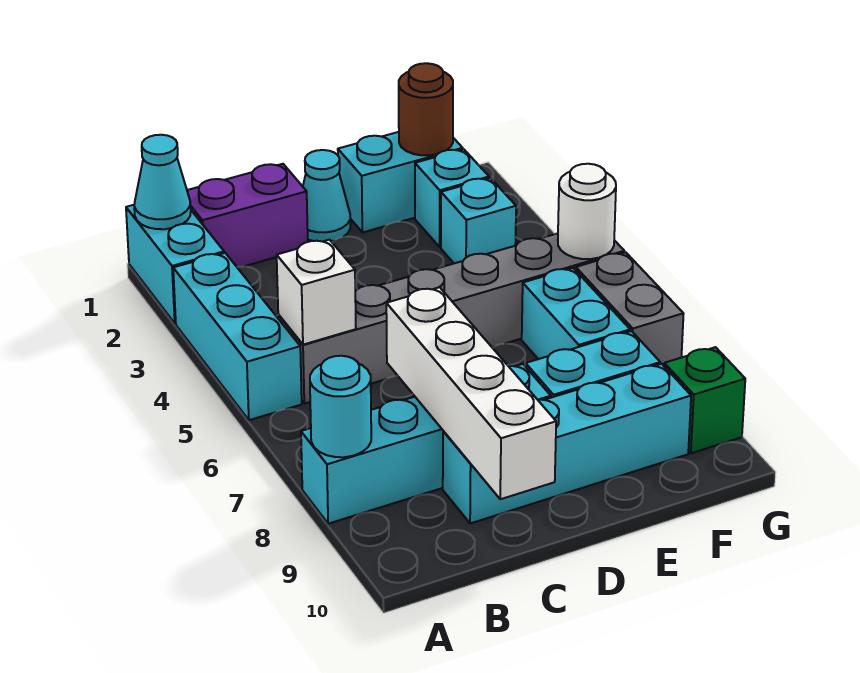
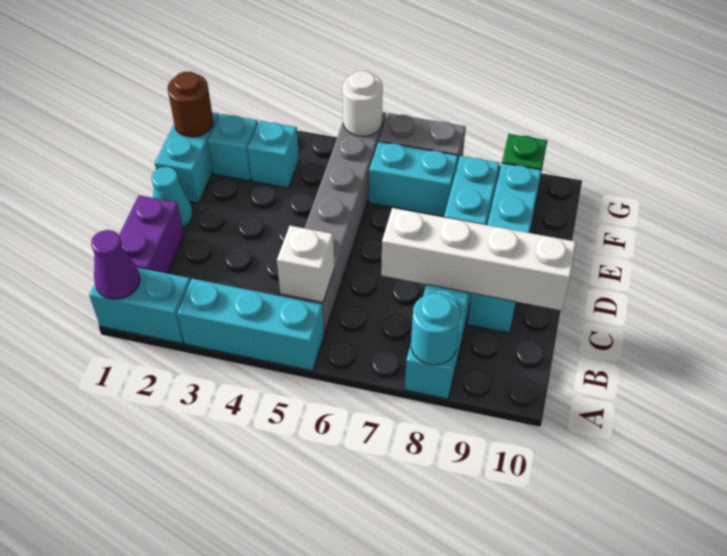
cyan 1x1 cone [134,135,191,229] -> purple 1x1 cone [91,230,140,299]

